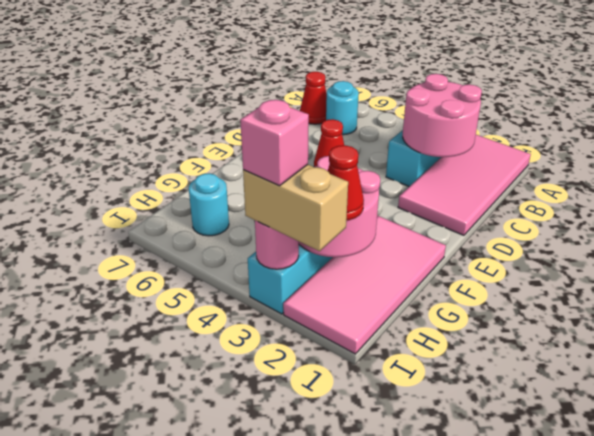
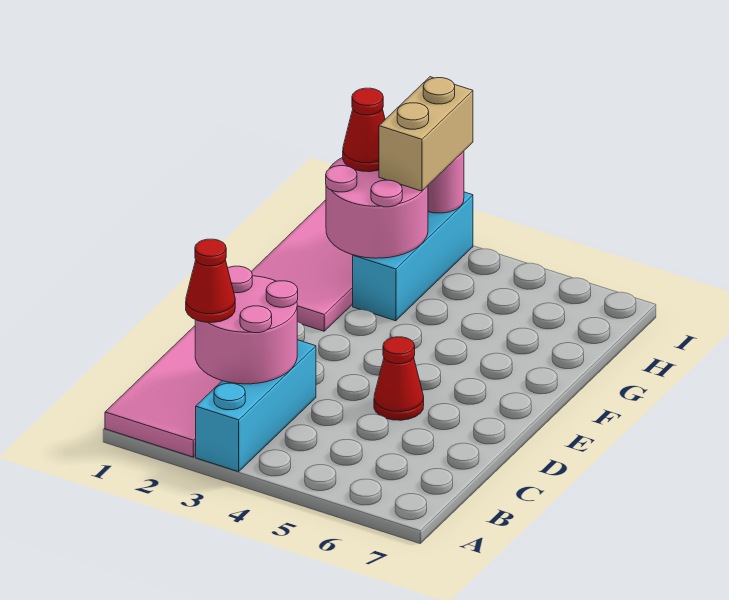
cyan 1x1 round brick [326,81,359,135] -> none
red 1x1 cone [300,72,327,124] -> red 1x1 cone moved to [186,239,235,322]
cyan 1x1 round brick [189,173,229,236] -> none
tan 1x2 brick [243,165,348,251] -> tan 1x2 brick turned to [379,77,473,191]
pink 1x1 brick [240,100,309,186] -> none

